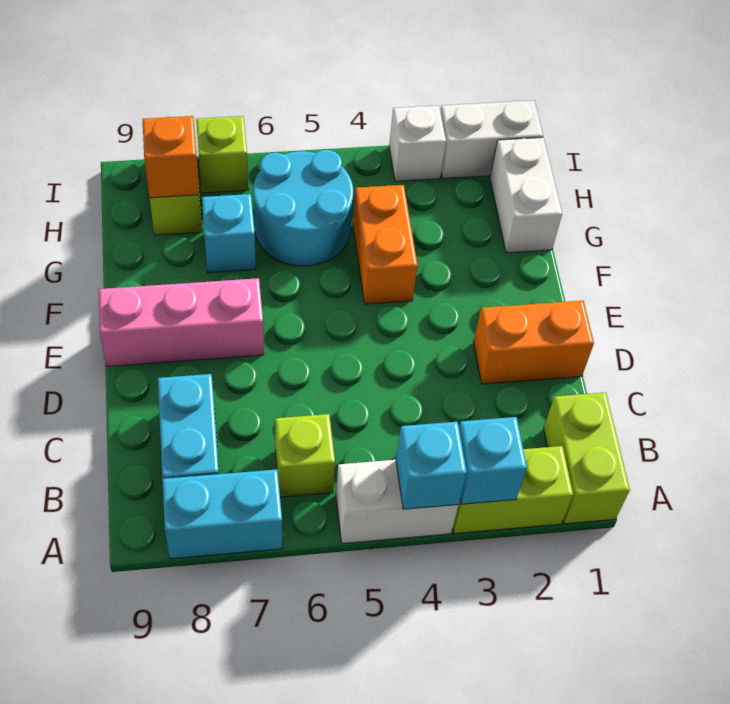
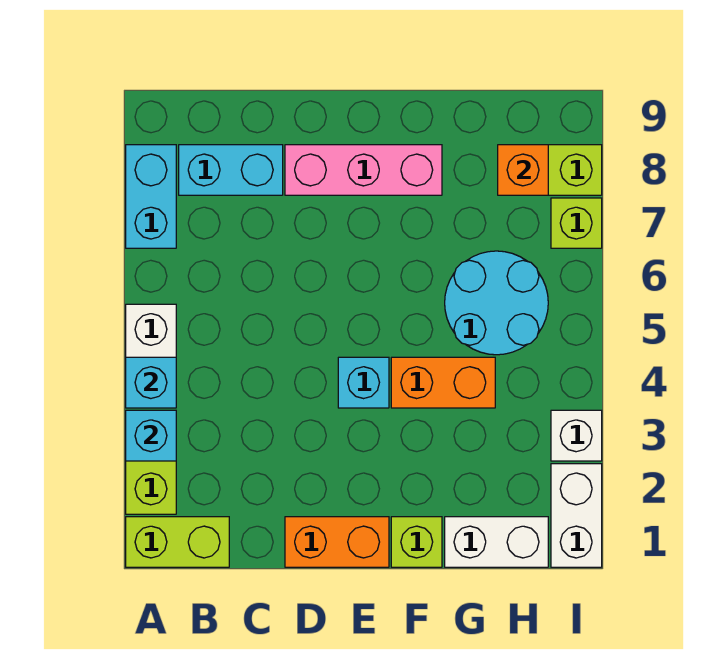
lime 1x1 brick [275,414,335,497] -> lime 1x1 brick moved to [391,517,442,567]
orange 1x2 brick [474,301,594,384] -> orange 1x2 brick turned to [285,517,389,567]
pink 1x3 brick [99,278,264,367] -> pink 1x3 brick turned to [285,145,442,195]
cyan 1x1 brick [202,194,256,273] -> cyan 1x1 brick moved to [338,357,389,408]

